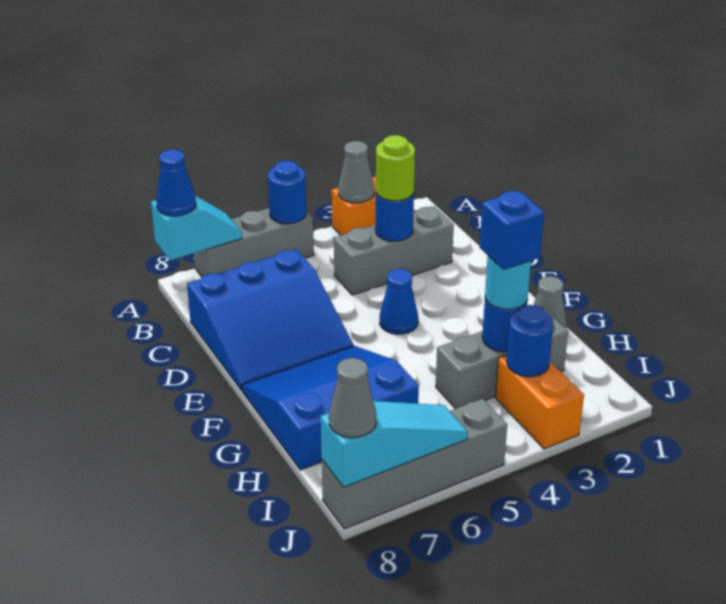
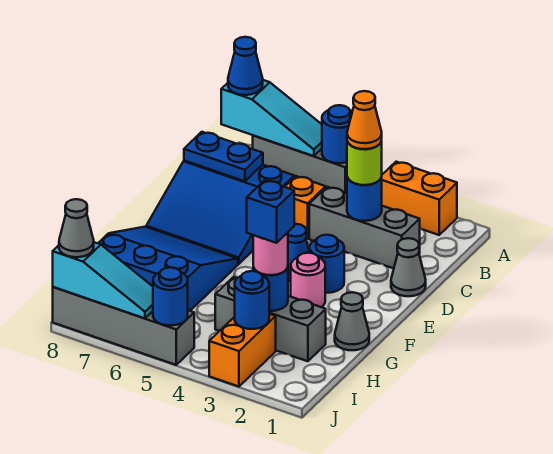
grey 1x1 cone [338,141,374,203] -> grey 1x1 cone moved to [391,238,426,296]
cyan 1x2 slope [151,196,242,260] -> cyan 1x3 slope [221,80,322,156]
none -> orange 1x1 cone [347,91,382,149]
none -> orange 1x1 brick [285,176,326,239]
none -> blue 1x2 plate [184,132,263,181]
none -> blue 1x1 round brick [310,235,344,293]
none -> pink 1x1 round brick [291,253,325,307]
cyan 1x1 round brick [485,256,531,309] -> pink 1x1 round brick [253,233,288,275]
none -> blue 1x1 round brick [153,267,188,326]

